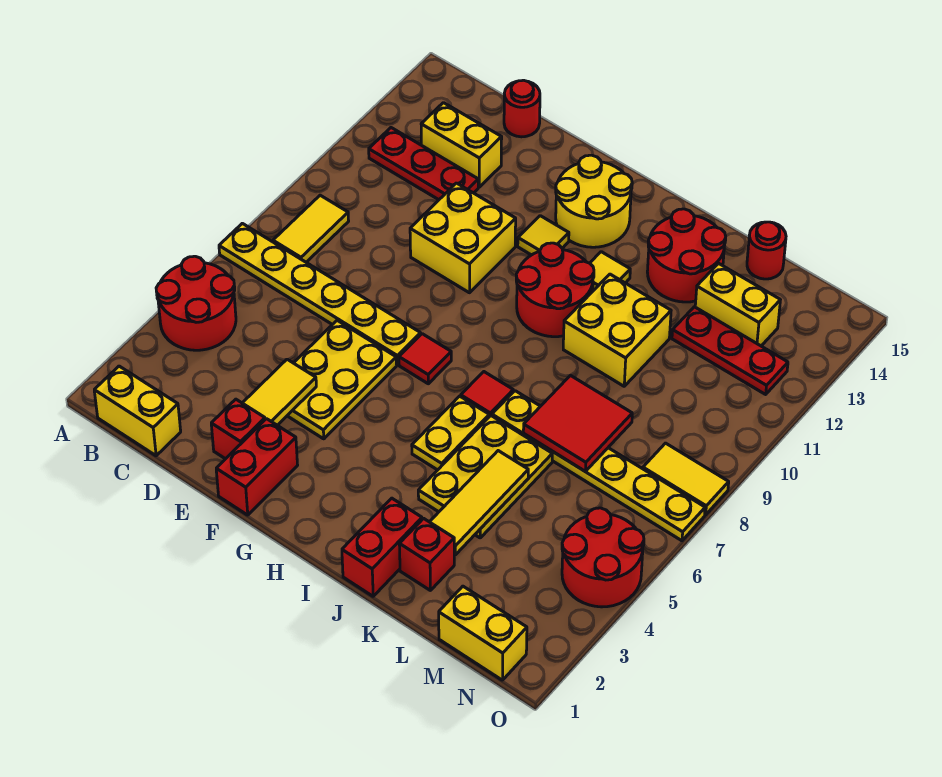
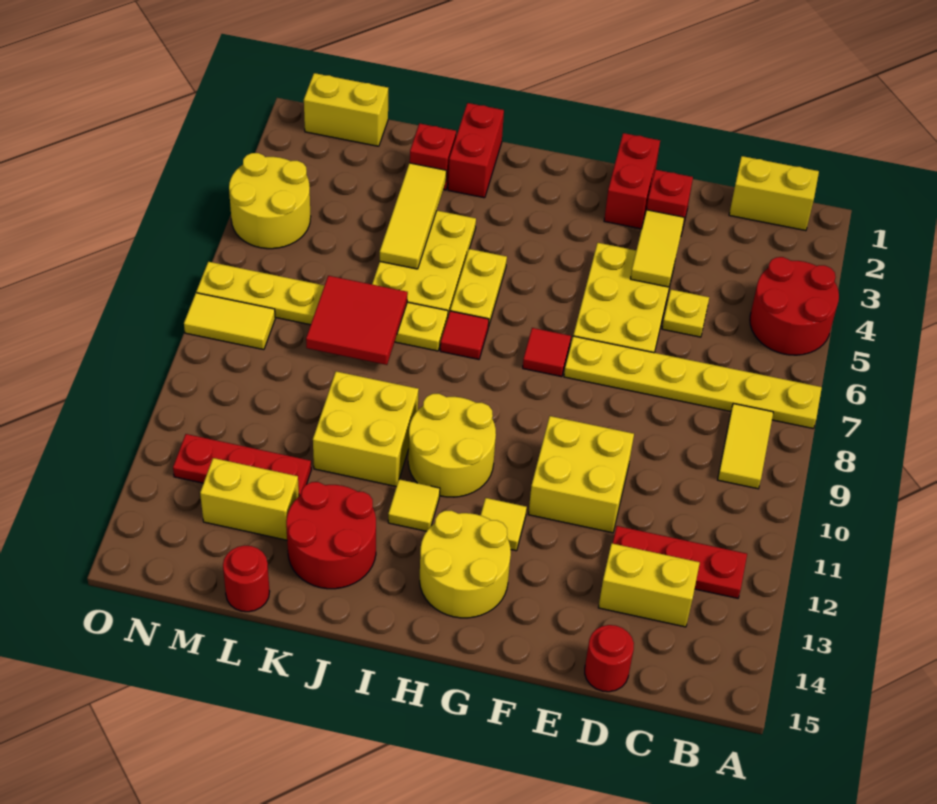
none -> yellow 1x1 plate [662,290,709,337]
red 2x2 round brick [516,243,594,337] -> yellow 2x2 round brick [408,394,496,497]
red 2x2 round brick [562,508,644,607] -> yellow 2x2 round brick [229,153,311,249]

